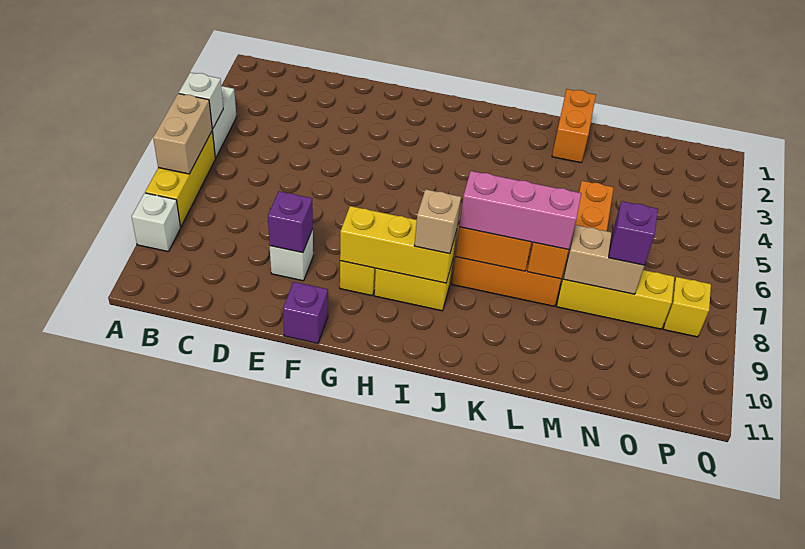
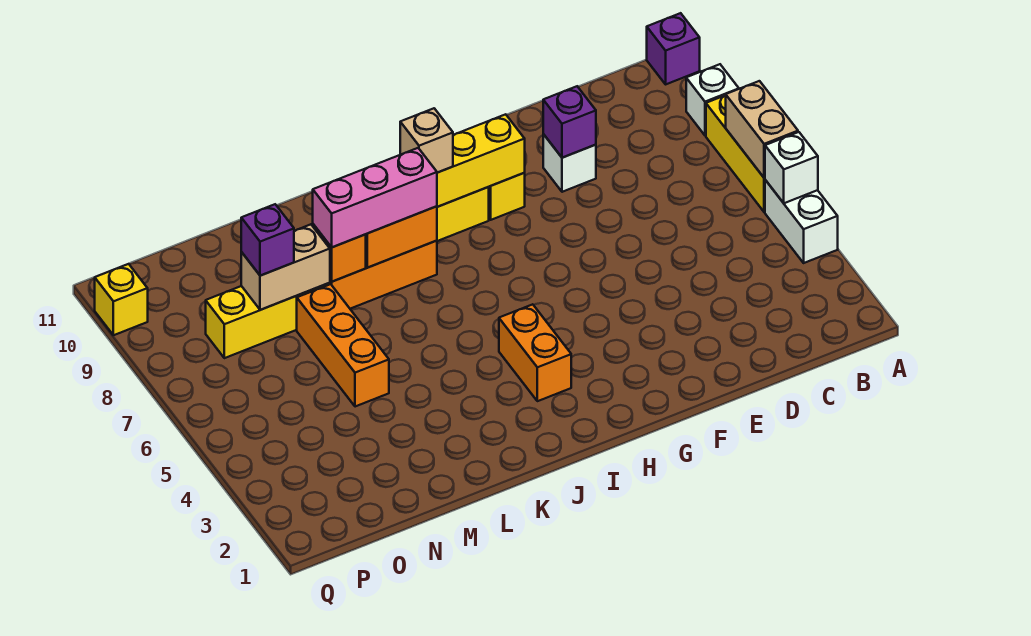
purple 1x1 brick [283,282,328,344] -> purple 1x1 brick moved to [647,13,700,84]
orange 1x2 brick [552,89,596,163] -> orange 1x2 brick moved to [499,304,571,401]
yellow 1x1 brick [664,277,711,337] -> yellow 1x1 brick moved to [95,264,148,335]

